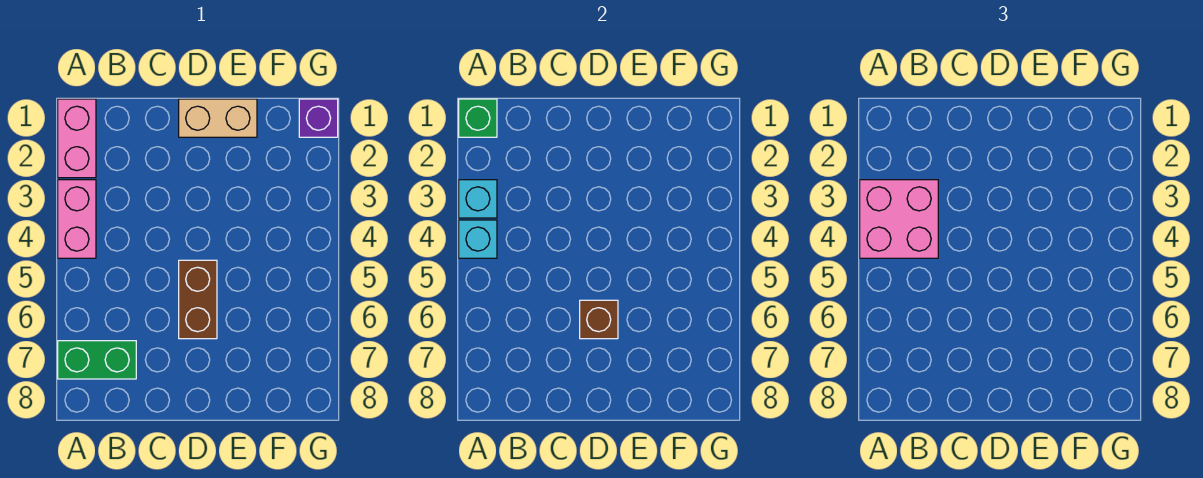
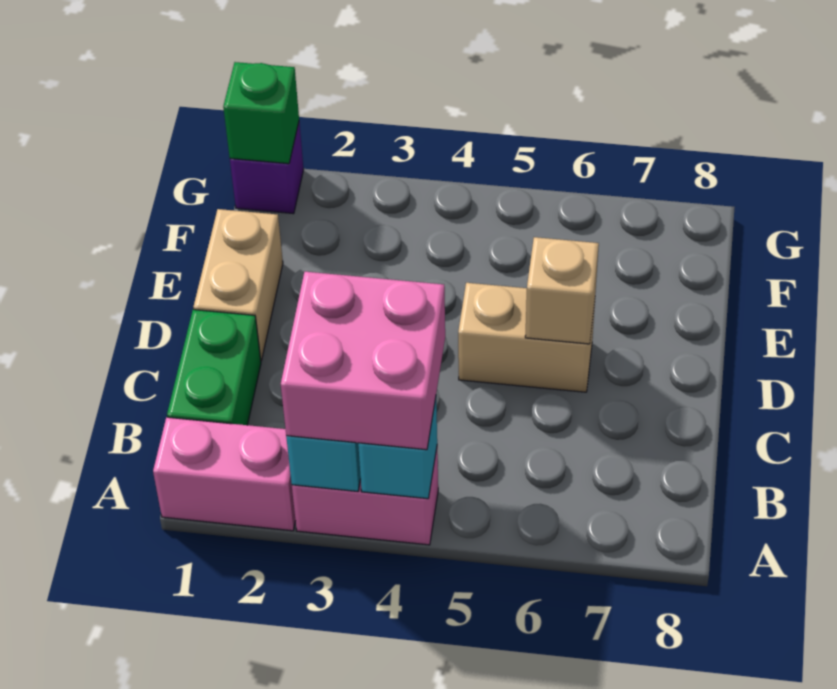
green 1x1 brick [459,99,497,137] -> green 1x1 brick moved to [223,62,299,164]
green 1x2 brick [58,341,136,379] -> green 1x2 brick moved to [167,310,261,425]
brown 1x2 brick [179,260,217,339] -> tan 1x2 brick [458,283,595,392]
brown 1x1 brick [580,300,618,339] -> tan 1x1 brick [525,237,599,344]

